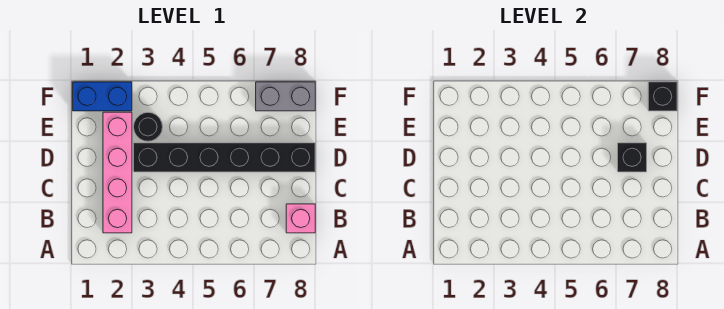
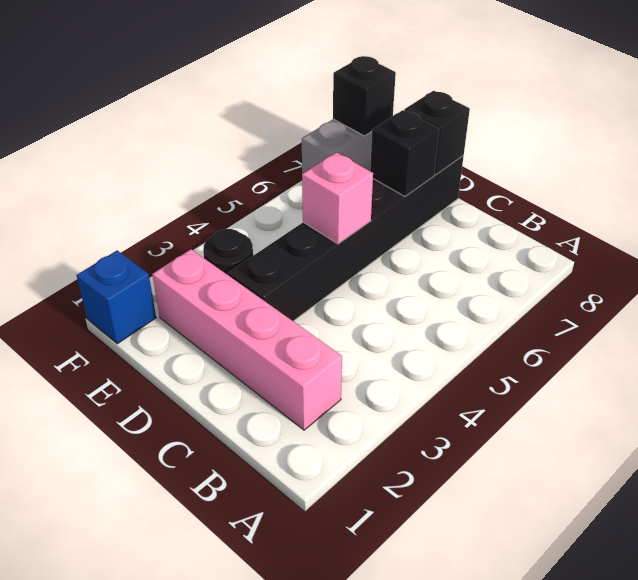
pink 1x1 brick [286,204,315,233] -> pink 1x1 brick moved to [302,152,373,244]
none -> black 1x1 brick [404,91,470,175]
blue 1x2 brick [73,82,132,111] -> blue 1x1 brick [76,250,156,344]

